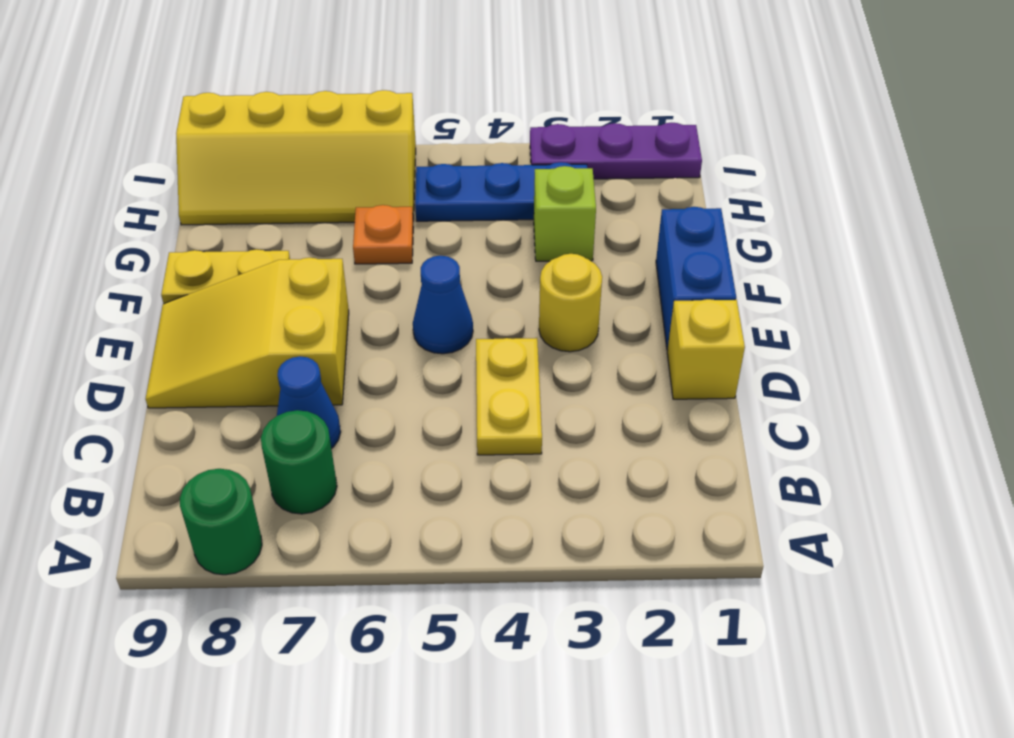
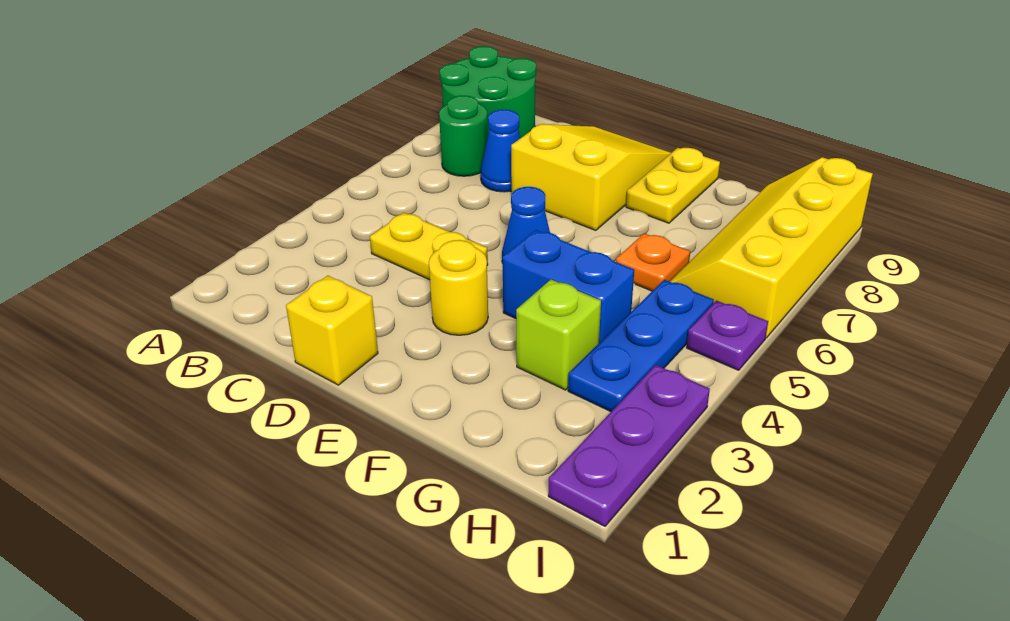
green 1x1 round brick [180,469,262,575] -> green 2x2 round brick [440,46,536,138]
blue 1x2 brick [656,207,736,350] -> blue 1x2 brick moved to [502,230,634,343]
none -> purple 1x1 plate [687,301,768,370]

